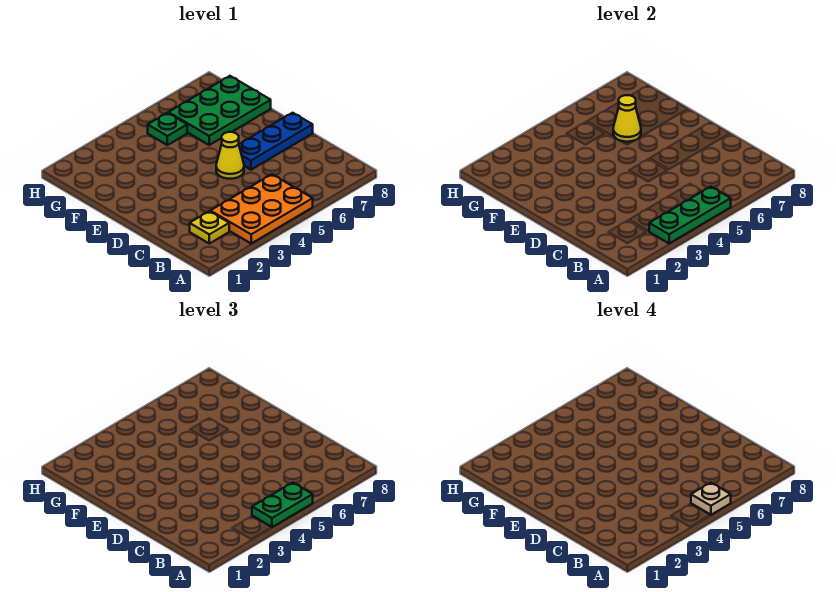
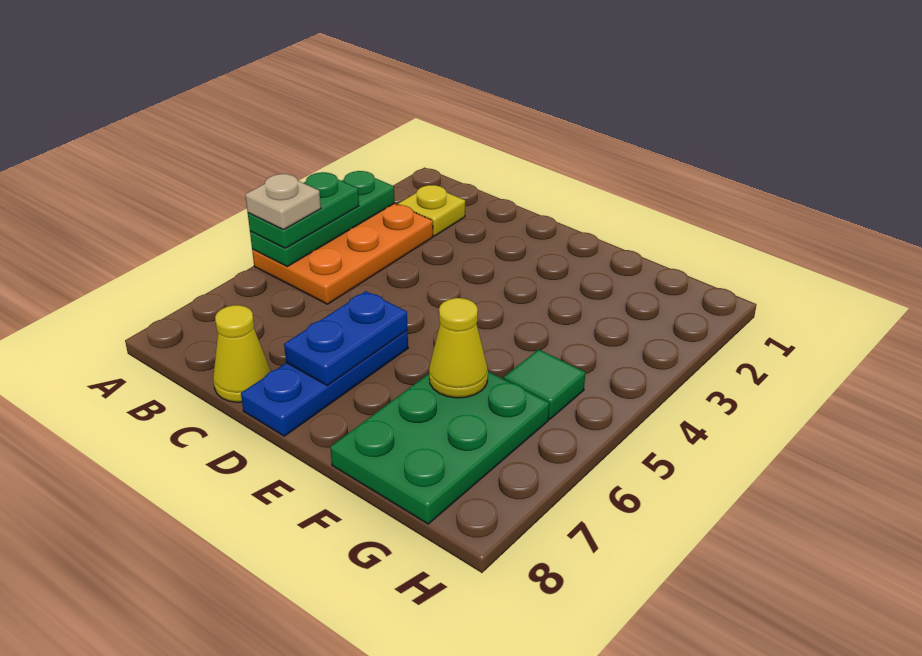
yellow 1x1 cone [216,132,244,179] -> yellow 1x1 cone moved to [213,305,271,402]
none -> blue 1x2 plate [284,291,408,385]
green 1x1 plate [148,113,187,145] -> green 1x1 tile [504,349,585,419]

